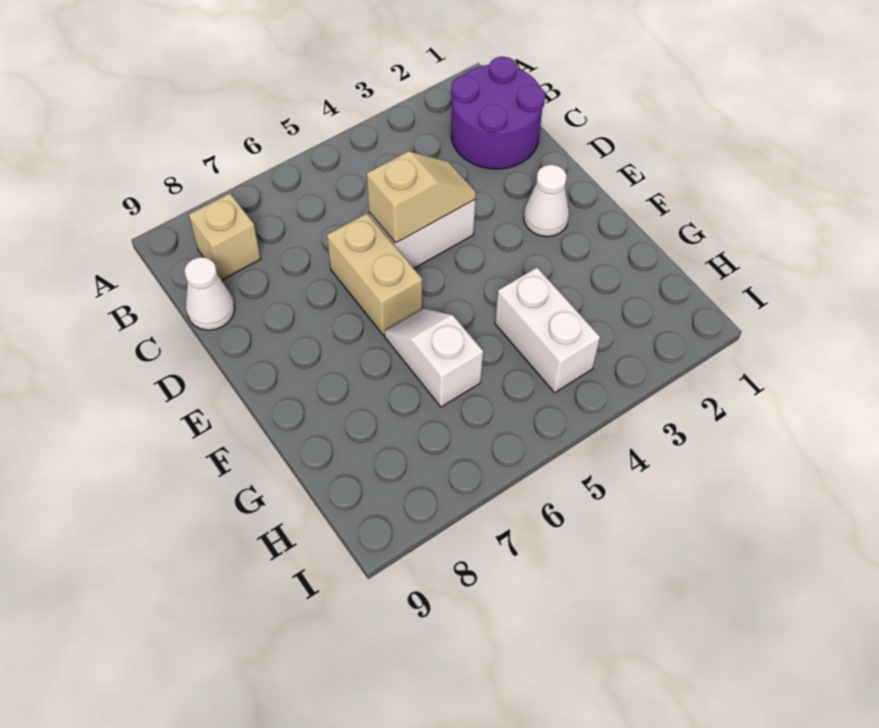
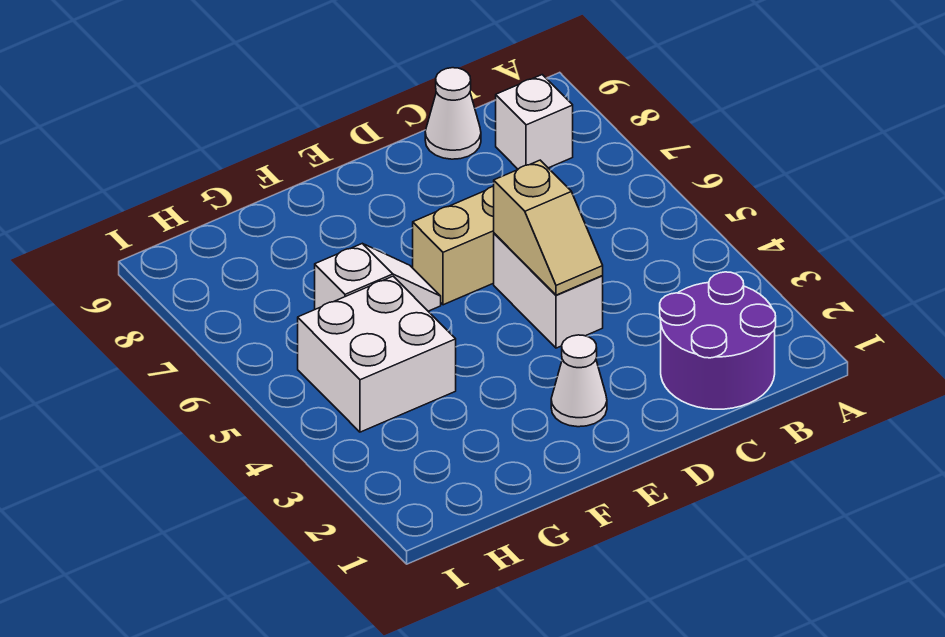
tan 1x1 brick [189,193,261,280] -> white 1x1 brick [496,75,573,169]
white 1x2 brick [495,268,600,393] -> white 2x2 brick [298,276,456,432]

